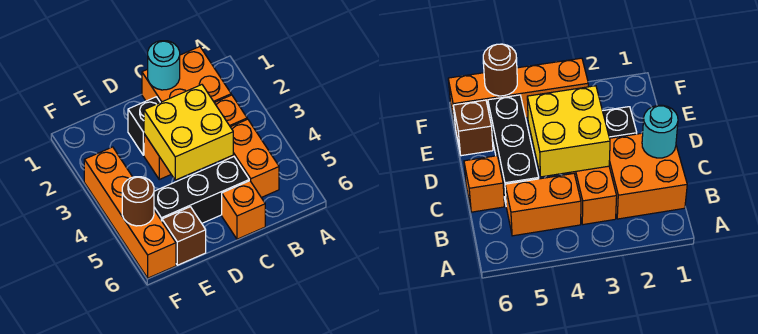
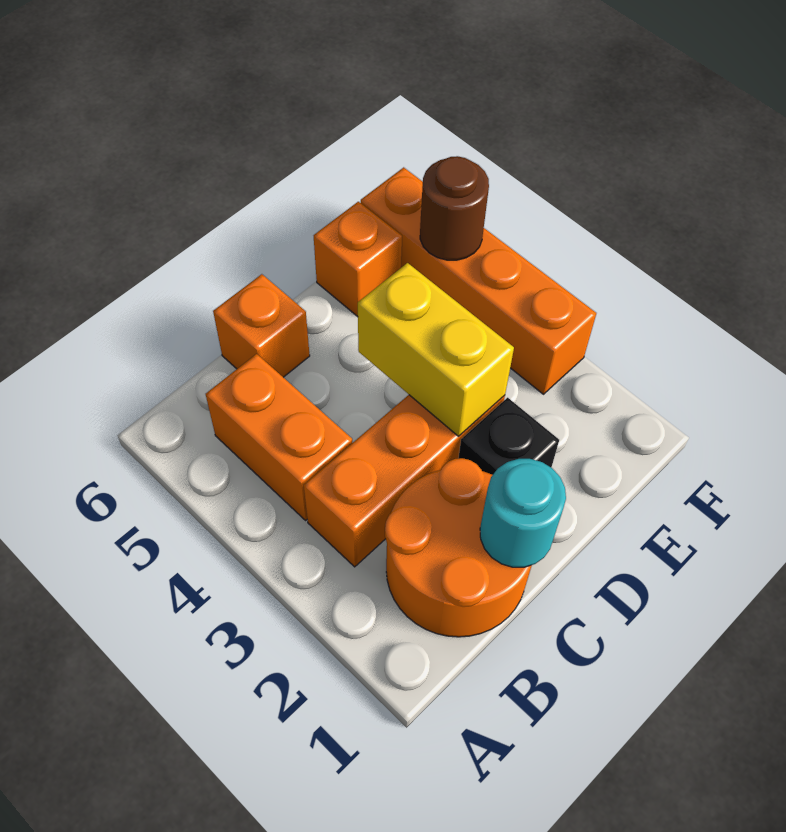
orange 2x2 brick [142,47,231,103] -> orange 2x2 round brick [385,458,532,637]
yellow 2x2 brick [144,85,233,180] -> yellow 1x2 brick [358,263,514,436]
black 1x3 brick [154,157,249,223] -> none
brown 1x1 brick [162,207,206,265] -> orange 1x1 brick [314,202,402,317]

